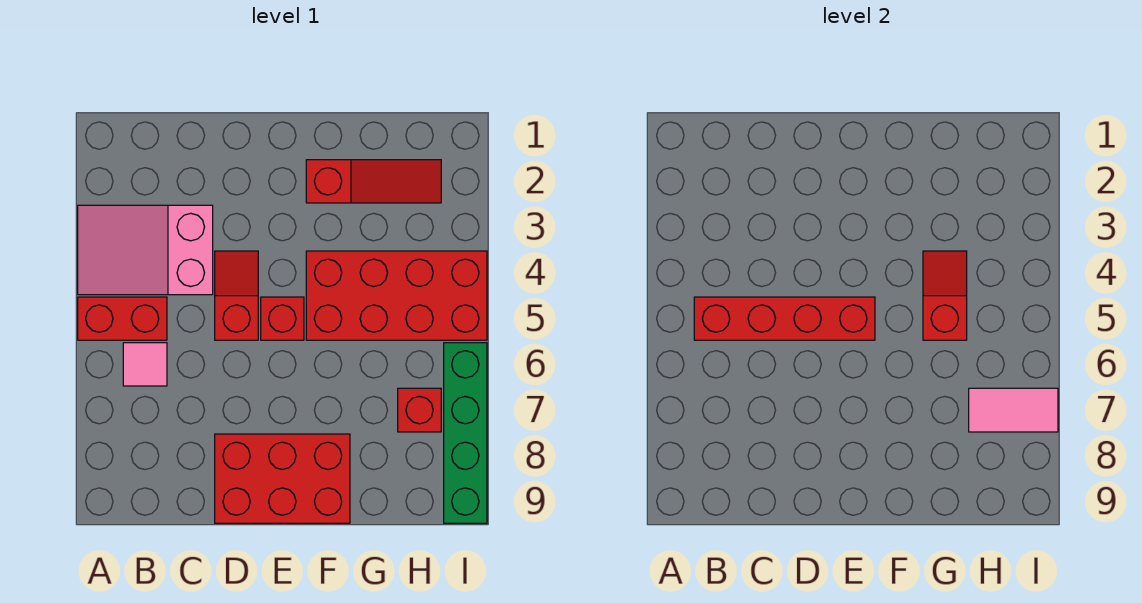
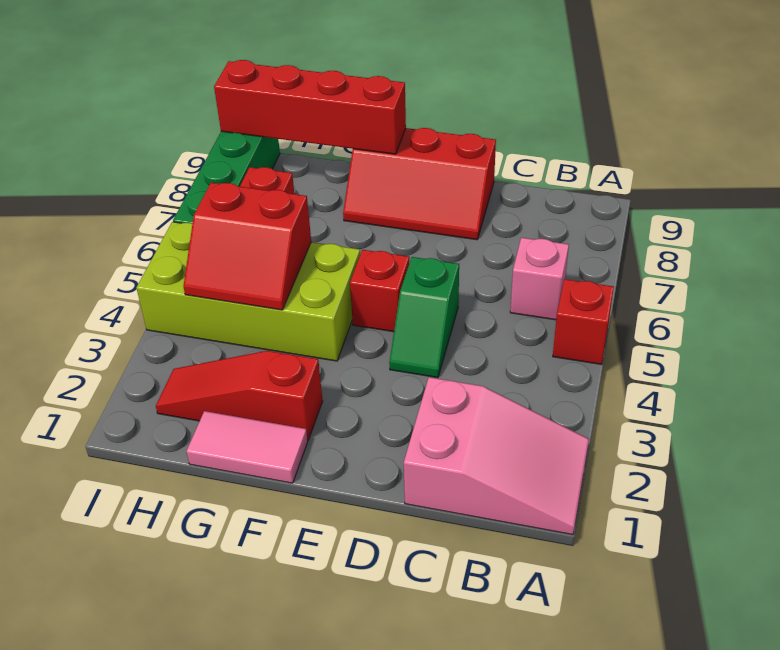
pink 2x3 slope [78,205,213,295] -> pink 2x3 slope moved to [404,377,589,535]
red 1x2 brick [78,297,167,340] -> red 1x1 brick [553,279,614,364]
red 1x4 brick [694,297,875,340] -> red 1x4 brick moved to [214,60,406,154]
pink 1x1 tile [123,343,167,386] -> pink 1x1 brick [510,238,569,320]
red 1x2 slope [215,251,258,340] -> green 1x2 slope [389,257,459,378]
red 2x3 brick [215,434,350,523] -> red 2x3 slope [343,128,496,240]
red 2x4 brick [306,251,487,340] -> lime 2x4 brick [137,222,360,361]
red 1x2 slope [923,251,967,340] -> red 2x2 slope [183,183,311,310]
pink 1x2 tile [969,388,1058,432] -> pink 1x2 tile moved to [186,411,308,483]

